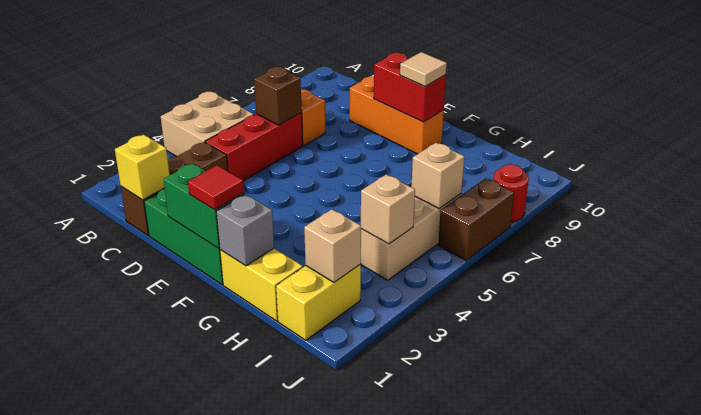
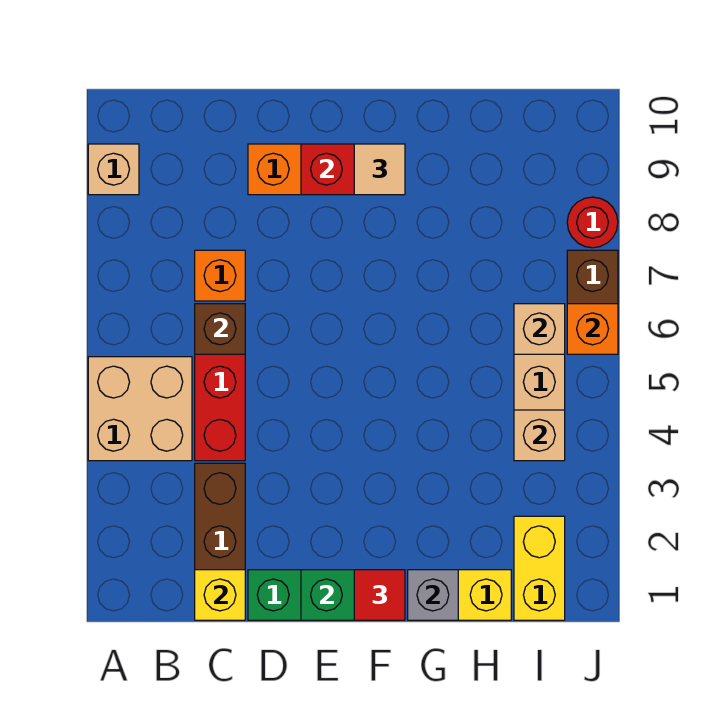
tan 1x1 brick [304,209,361,282] -> tan 1x1 brick moved to [88,144,139,195]
none -> orange 1x1 brick [567,304,618,354]

